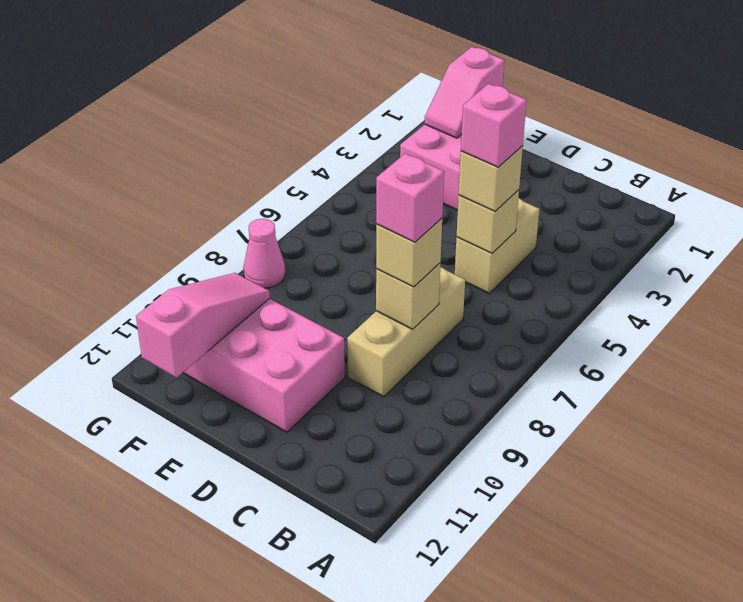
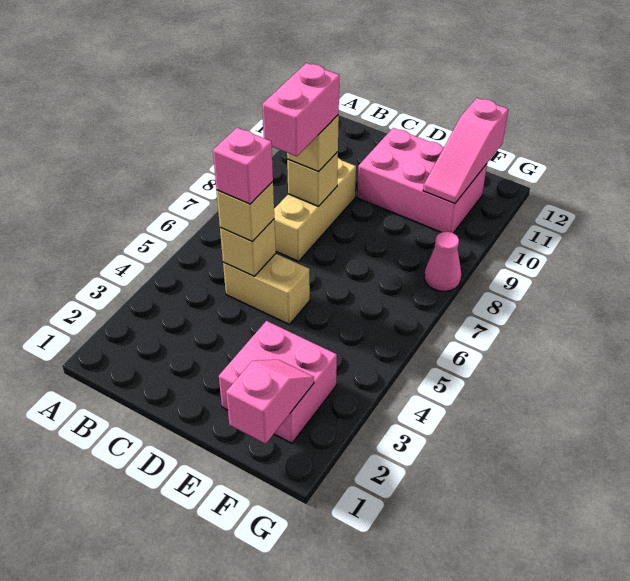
tan 1x2 brick [455,198,539,293] -> tan 1x2 brick turned to [223,254,310,324]
pink 1x1 brick [376,154,444,242] -> pink 1x2 brick [262,63,339,156]

